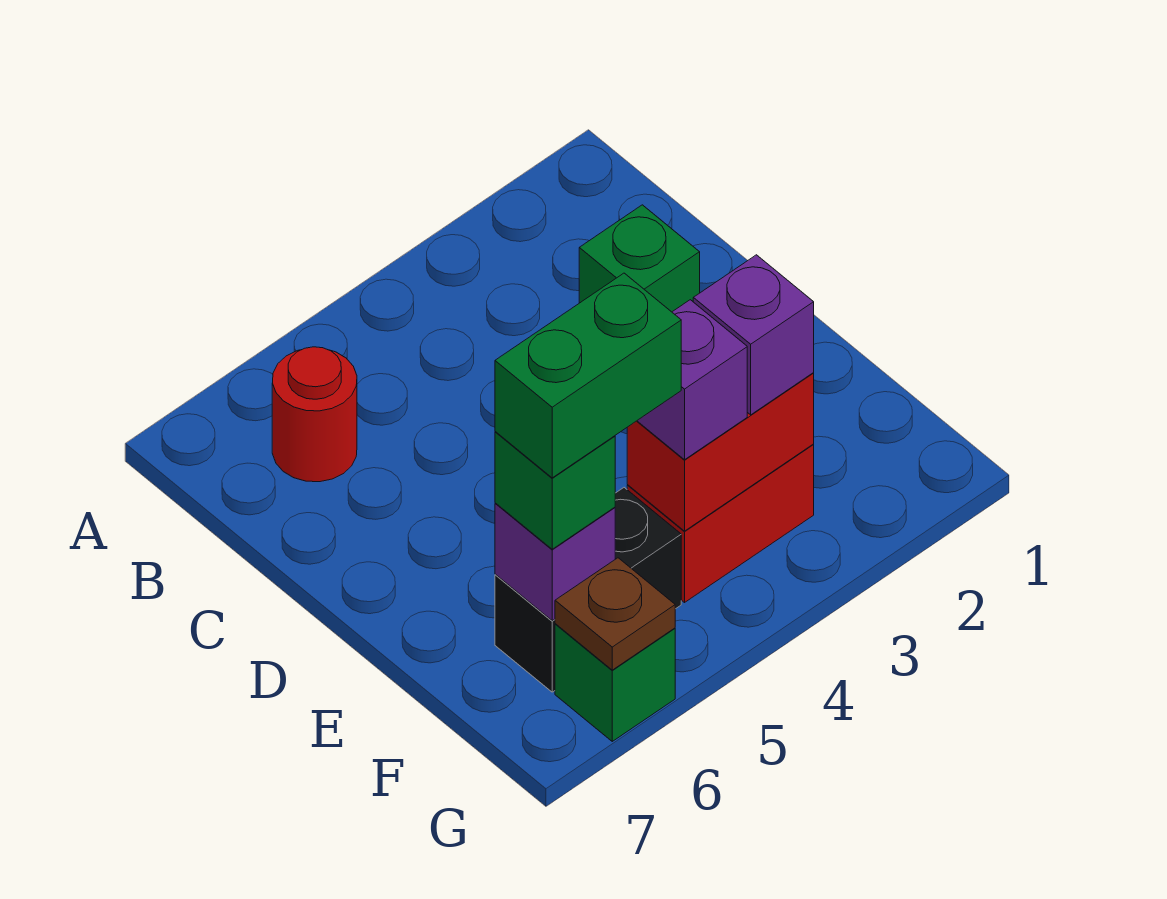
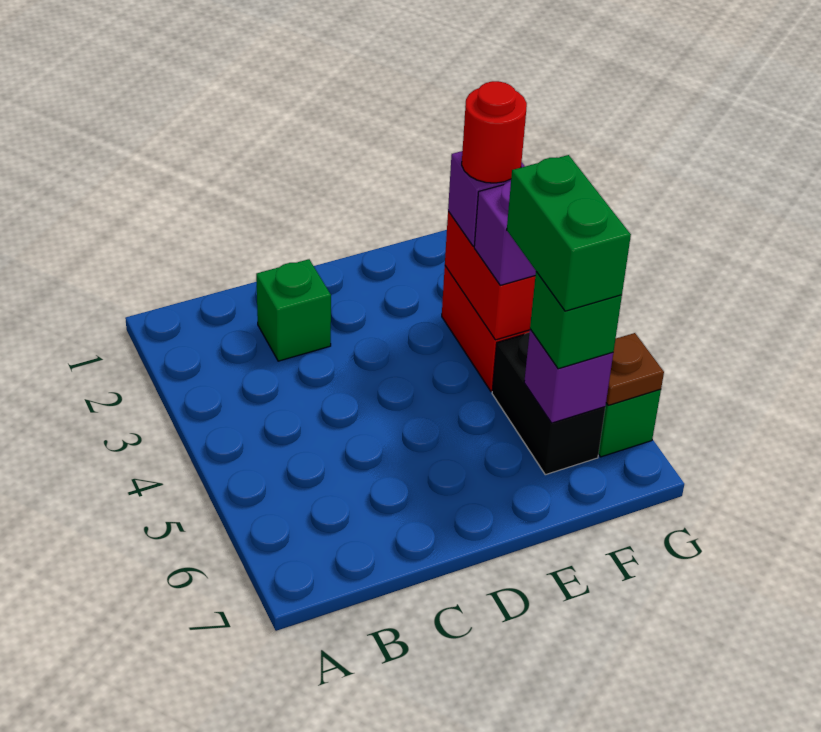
red 1x1 round brick [272,347,357,482] -> red 1x1 round brick moved to [462,81,527,183]

